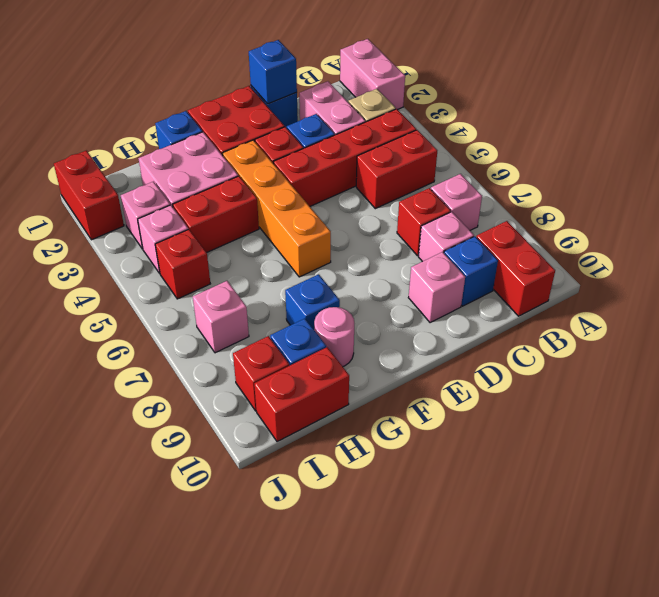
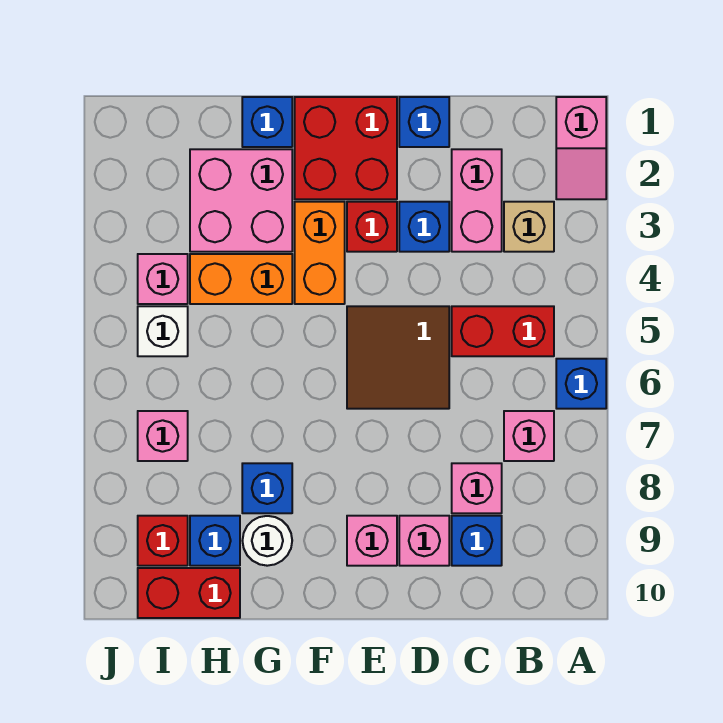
pink 1x2 brick [340,39,405,110] -> pink 1x2 slope [556,97,606,199]
red 1x4 brick [274,109,416,206] -> none
red 1x2 brick [476,221,555,316] -> none
red 1x1 brick [397,188,451,256] -> none
blue 1x1 brick [249,40,297,104] -> blue 1x1 brick moved to [556,359,606,409]
none -> brown 2x2 tile [347,306,449,409]
orange 1x4 brick [222,140,331,277] -> orange 1x2 brick [295,202,345,304]
red 1x2 brick [173,176,259,253] -> orange 1x2 brick [190,254,292,304]
pink 1x1 round brick [314,307,354,367] -> white 1x1 round brick [242,516,292,566]
pink 1x1 brick [121,182,170,249] -> pink 1x1 brick moved to [347,516,397,566]
red 1x1 brick [155,229,210,299] -> white 1x1 brick [138,306,188,356]
red 1x2 brick [54,151,124,240] -> none

